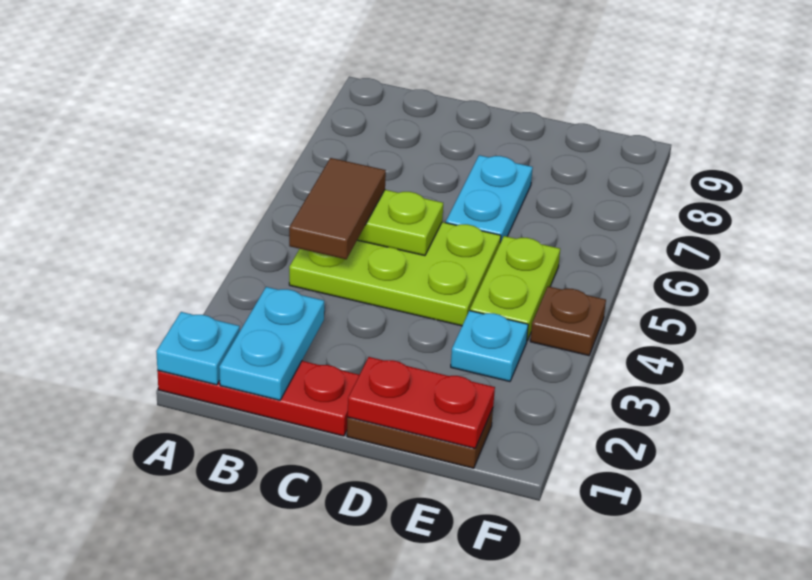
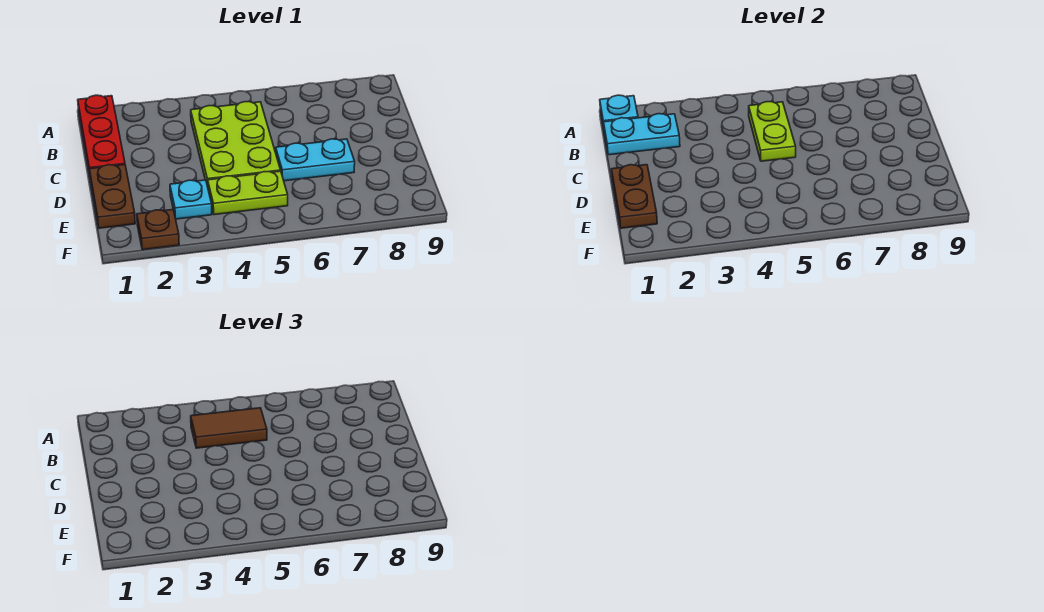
red 1x2 plate [348,357,495,448] -> brown 1x2 plate [612,165,657,228]
brown 1x1 plate [530,286,606,356] -> brown 1x1 plate moved to [137,210,179,250]

